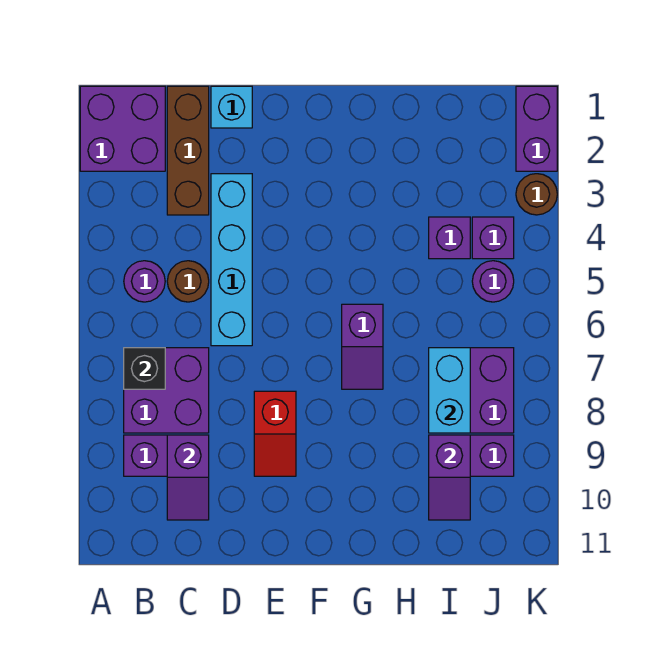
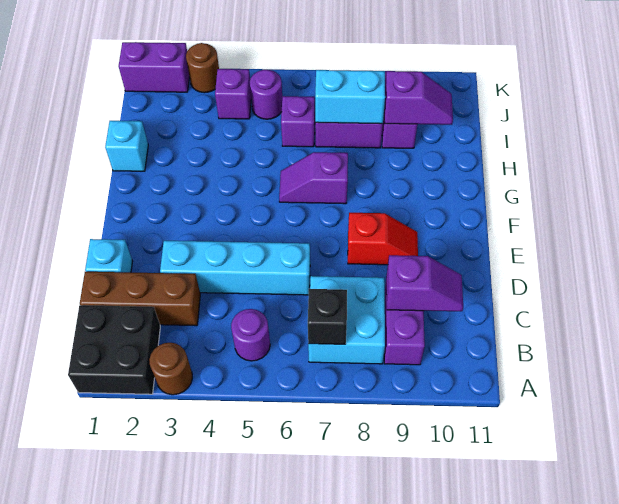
purple 2x2 brick [80,86,165,171] -> black 2x2 brick [68,305,160,394]
purple 2x2 brick [124,348,209,433] -> cyan 2x2 brick [308,276,385,364]
brown 1x1 round brick [167,261,209,302] -> brown 1x1 round brick moved to [149,343,192,395]
purple 1x2 slope [342,304,383,389] -> purple 1x2 slope turned to [279,152,348,204]
none -> cyan 1x1 brick [105,121,148,171]
purple 1x1 brick [429,217,470,259] -> purple 1x1 brick moved to [281,96,315,147]

